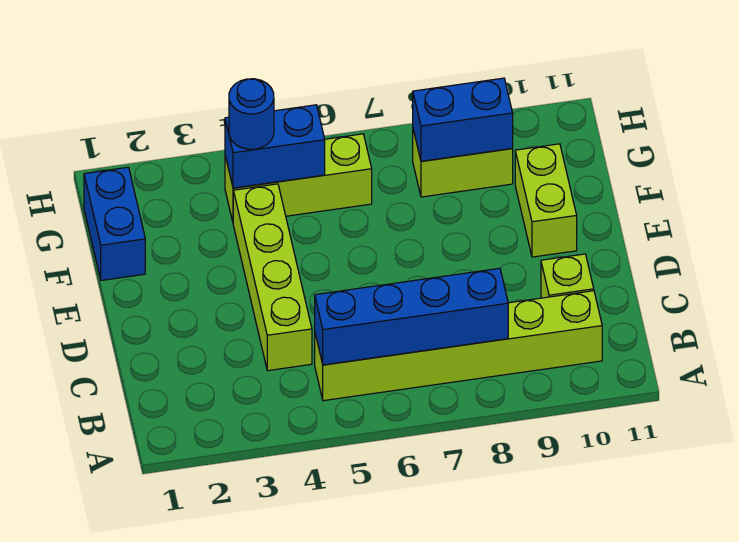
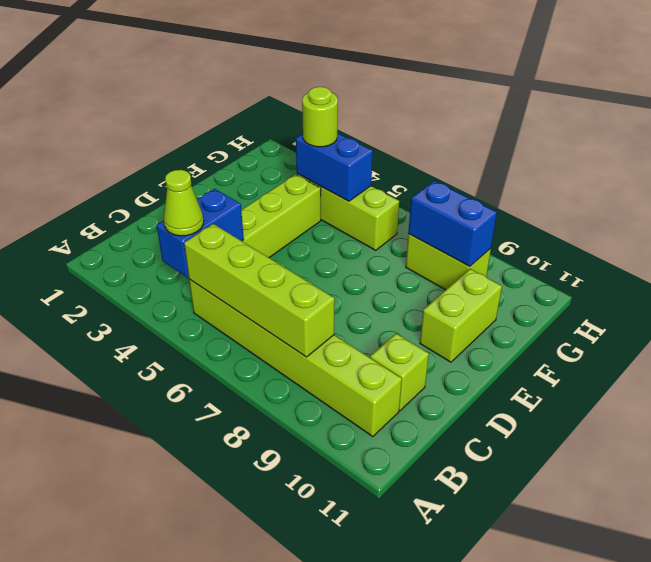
none -> lime 1x1 cone [164,170,204,236]
blue 1x4 brick [315,268,508,365] -> lime 1x4 brick [184,224,335,357]
blue 1x2 brick [84,167,145,280] -> blue 1x2 brick moved to [157,189,244,278]
blue 1x1 round brick [229,79,274,149] -> lime 1x1 round brick [302,87,338,147]

